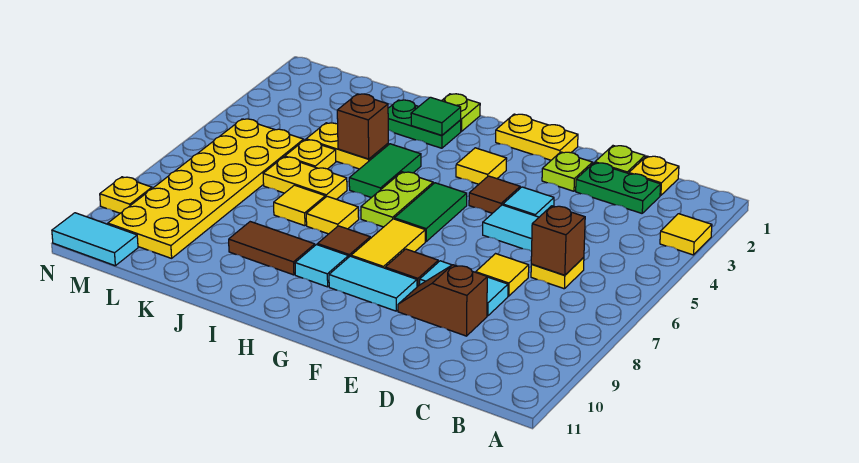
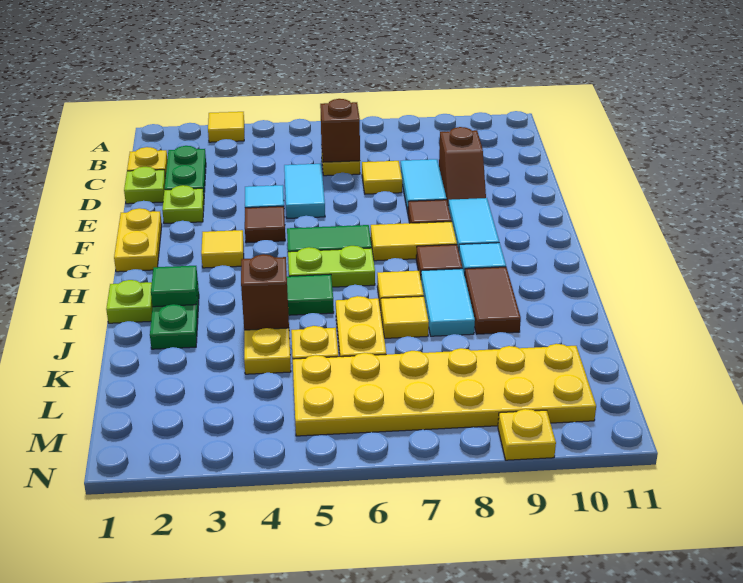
cyan 1x2 tile [52,213,138,266] -> cyan 1x2 tile moved to [421,269,475,336]

